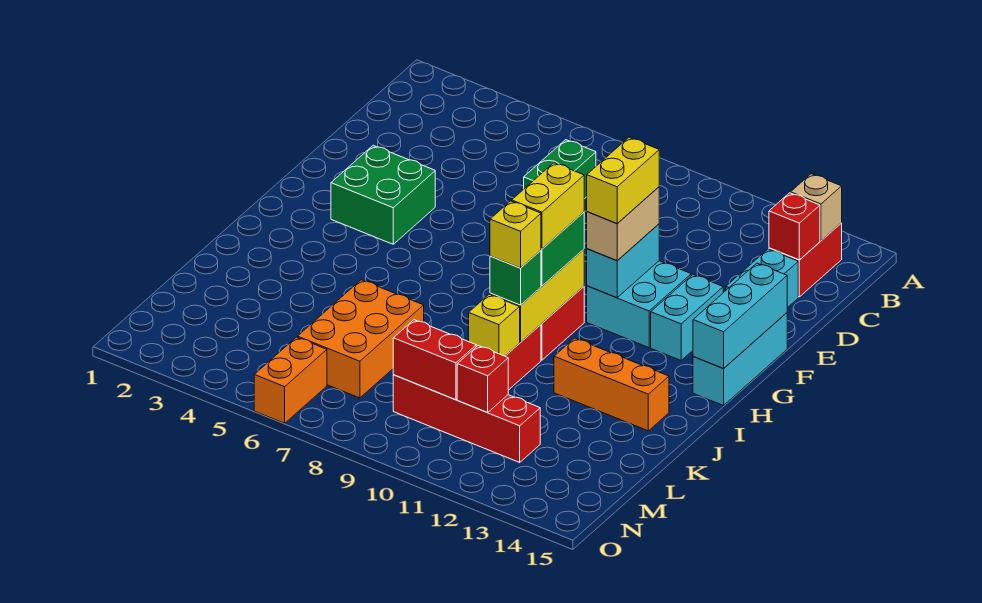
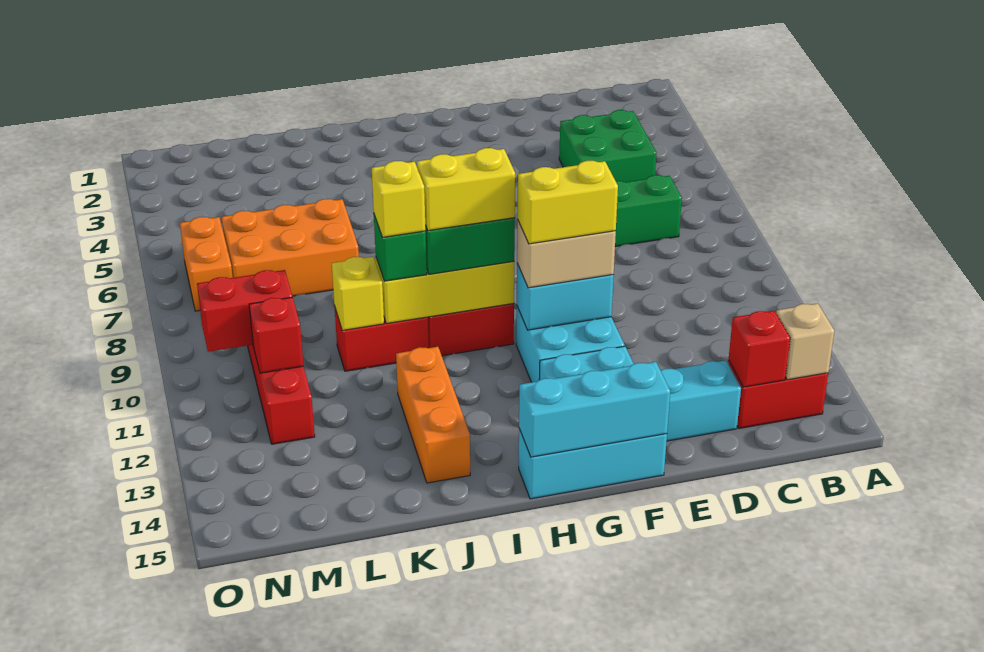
green 2x2 brick [331,145,435,244] -> green 2x2 brick moved to [559,110,657,182]
red 1x2 brick [393,320,476,400] -> red 1x2 brick turned to [197,270,292,352]
orange 1x2 brick [254,337,327,423] -> orange 1x2 brick turned to [180,217,233,311]

